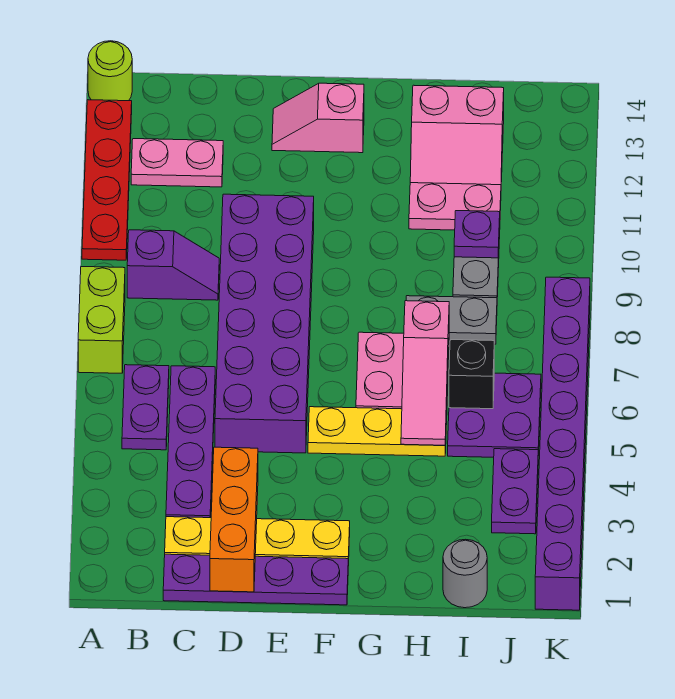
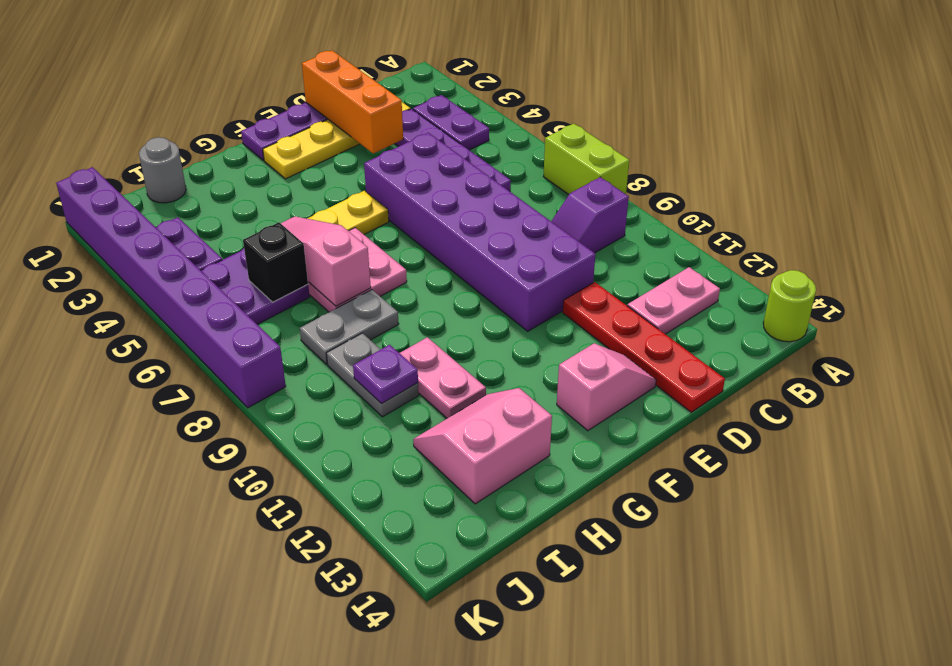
red 1x4 plate [82,100,132,260] -> red 1x4 plate moved to [563,282,725,412]
purple 1x2 plate [122,365,169,450] -> purple 1x2 plate moved to [413,95,489,150]
pink 1x2 plate [409,183,501,230] -> pink 1x2 plate turned to [400,337,486,418]

